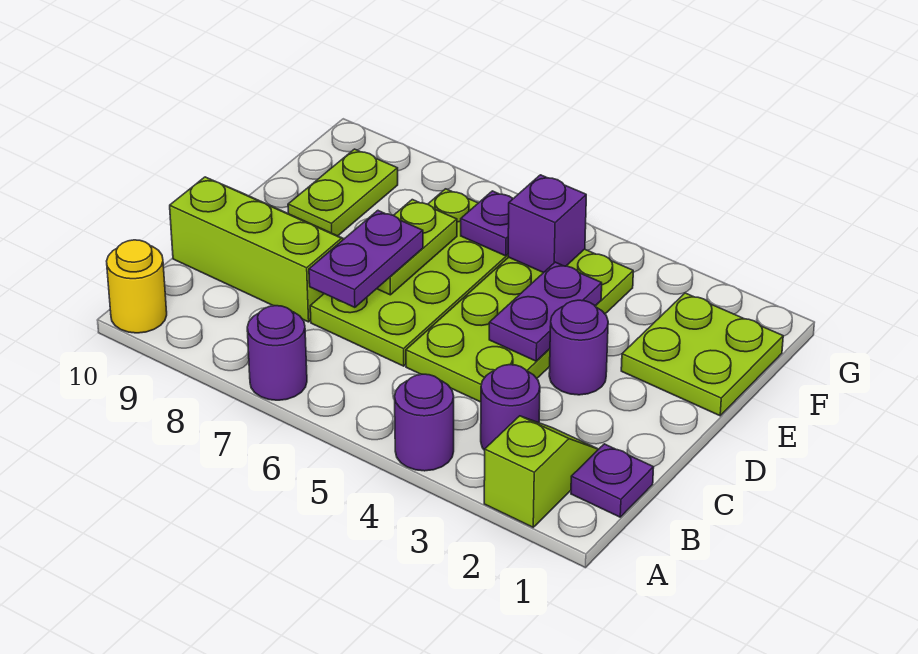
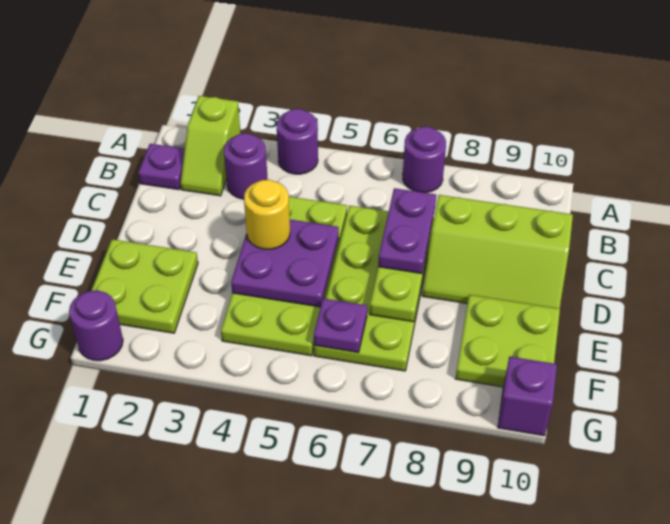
yellow 1x1 round brick [107,240,167,333] -> yellow 1x1 round brick moved to [244,180,290,249]
purple 1x1 round brick [549,300,608,395] -> purple 1x1 round brick moved to [69,291,123,361]
purple 1x2 plate [489,262,602,361] -> purple 2x2 plate [231,220,339,307]
lime 1x2 plate [288,149,398,236] -> lime 2x2 plate [455,295,560,387]
purple 1x1 brick [508,175,586,273] -> purple 1x1 brick moved to [498,357,557,436]

